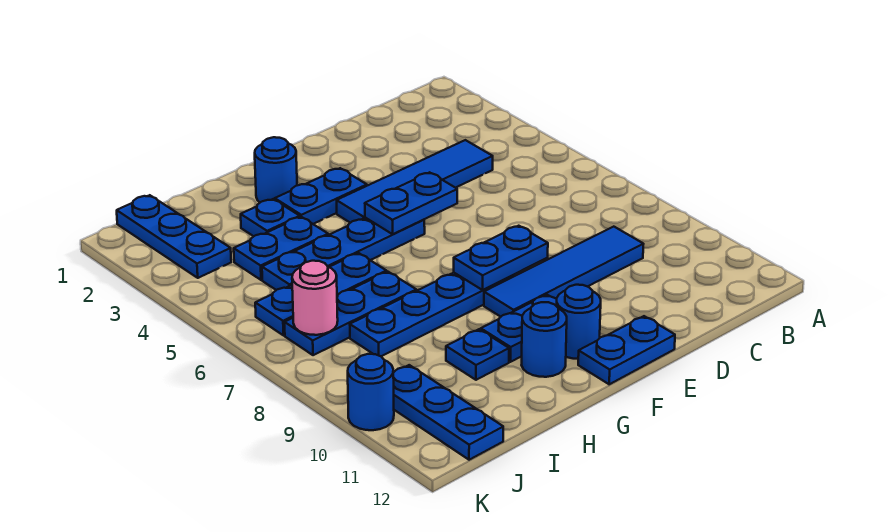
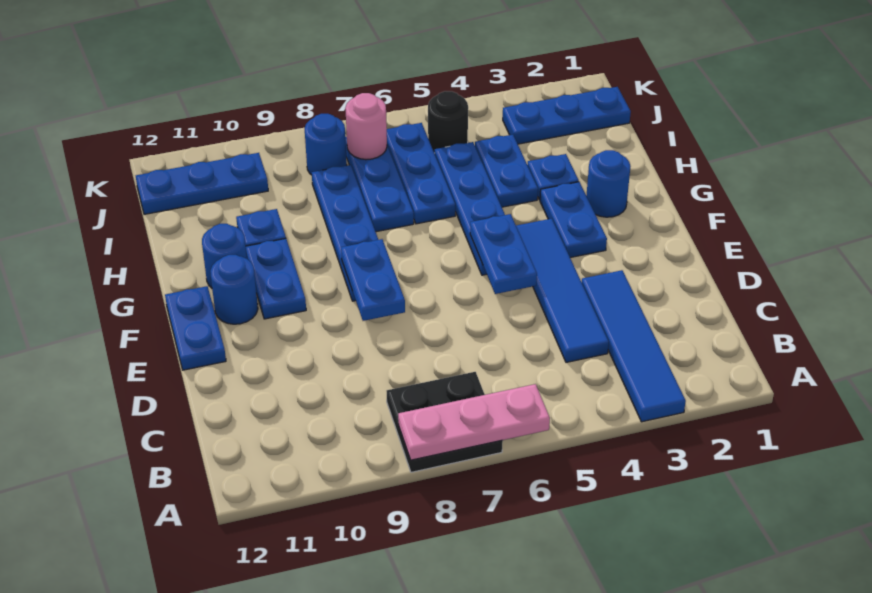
none -> pink 1x3 plate [398,384,550,460]
none -> black 2x2 plate [387,372,503,472]
blue 1x4 tile [484,227,643,317] -> blue 1x4 tile moved to [582,270,686,422]
none -> black 1x1 round brick [428,91,468,153]
blue 1x1 round brick [348,354,394,430] -> blue 1x1 round brick moved to [305,114,347,175]

